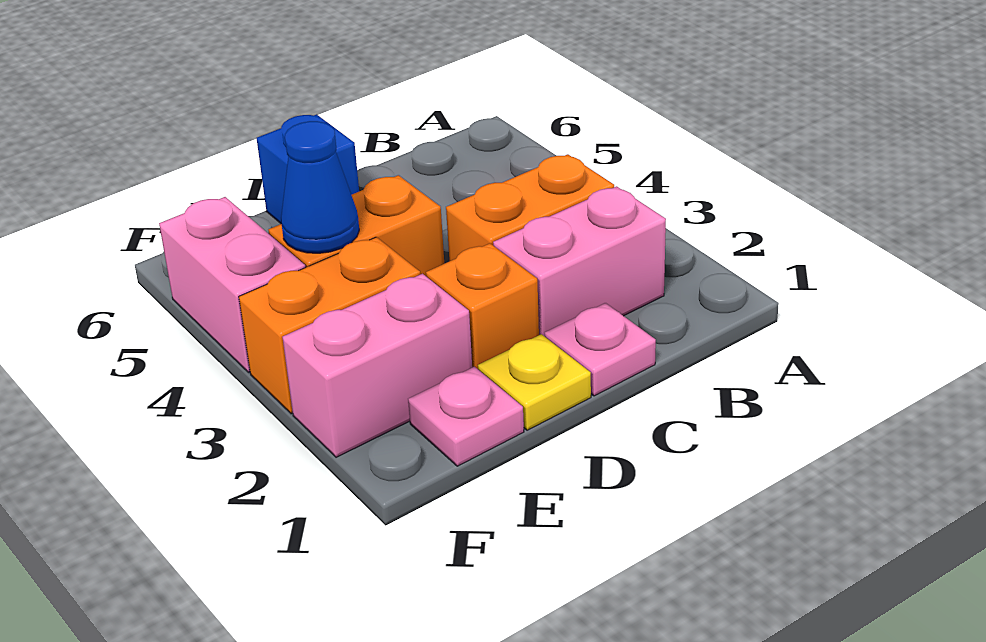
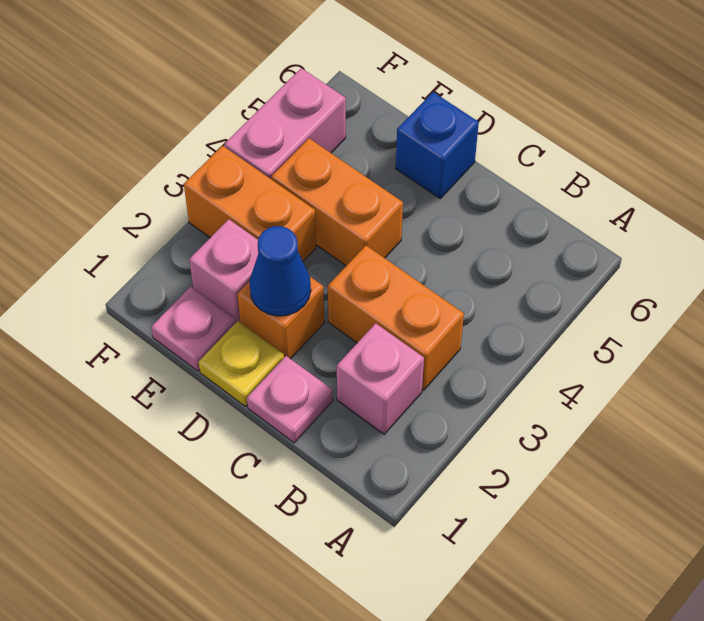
pink 1x2 brick [493,186,666,336] -> pink 1x1 brick [337,323,424,434]
pink 1x2 brick [282,274,472,457] -> pink 1x1 brick [189,219,259,322]
blue 1x1 cone [281,121,359,253] -> blue 1x1 cone moved to [249,226,311,316]

